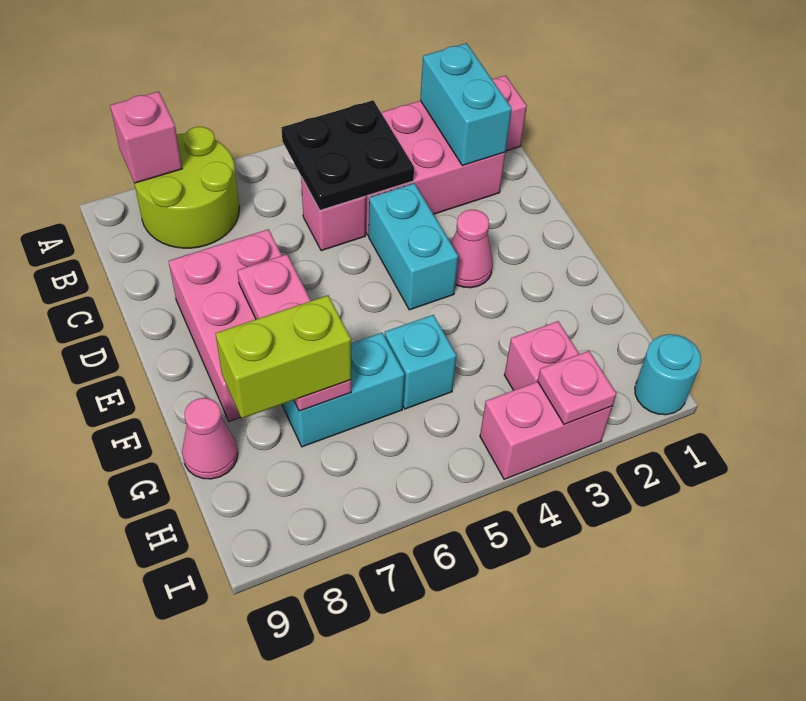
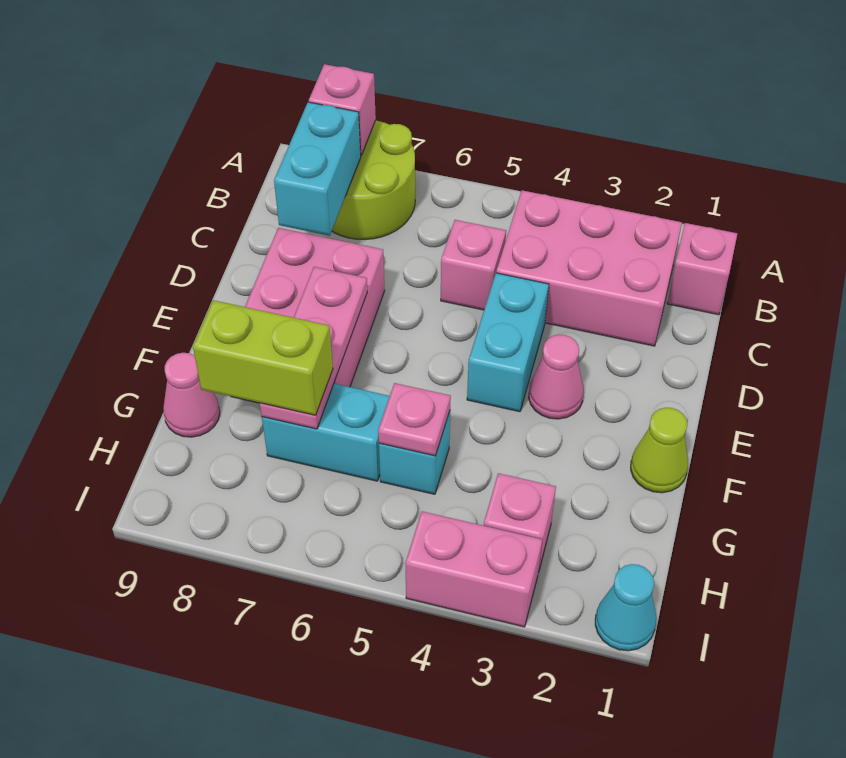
cyan 1x2 brick [420,43,512,165] -> cyan 1x2 brick moved to [274,102,361,236]
black 2x2 plate [281,100,414,210] -> none
none -> lime 1x1 cone [631,408,688,493]
cyan 1x1 round brick [635,334,701,415] -> cyan 1x1 cone [595,564,656,651]
pink 1x1 plate [538,351,616,424] -> pink 1x1 plate moved to [378,383,451,456]

